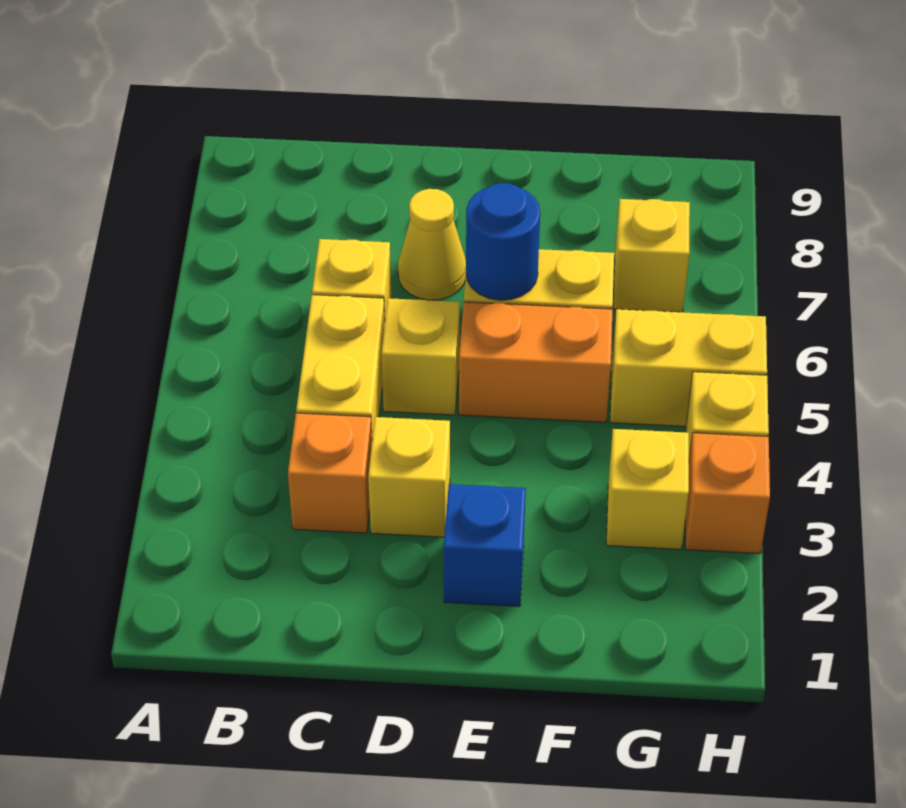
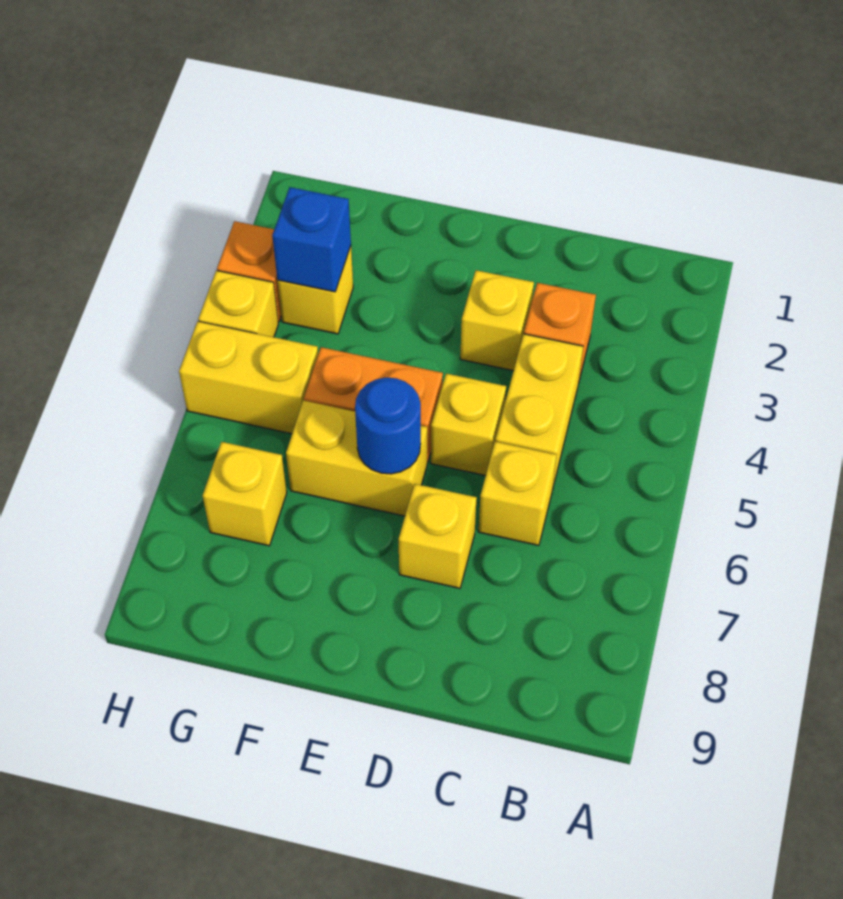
yellow 1x1 cone [398,189,466,300] -> yellow 1x1 brick [399,484,477,588]
blue 1x1 brick [444,484,526,606] -> blue 1x1 brick moved to [272,187,351,292]

